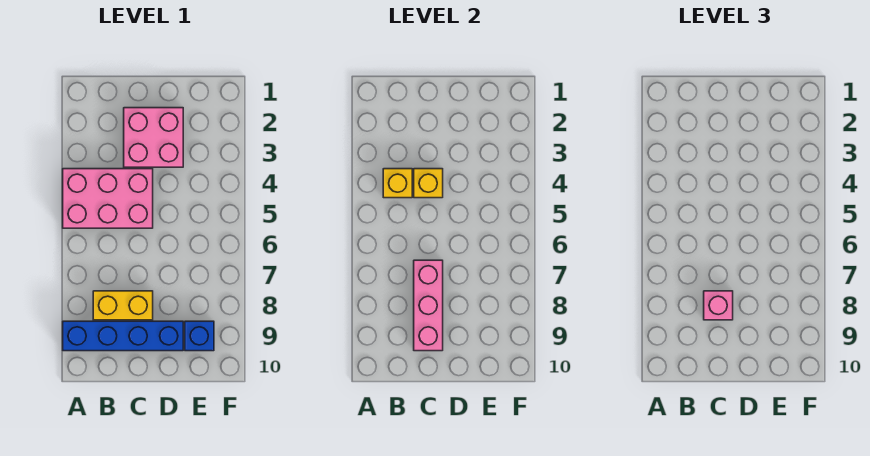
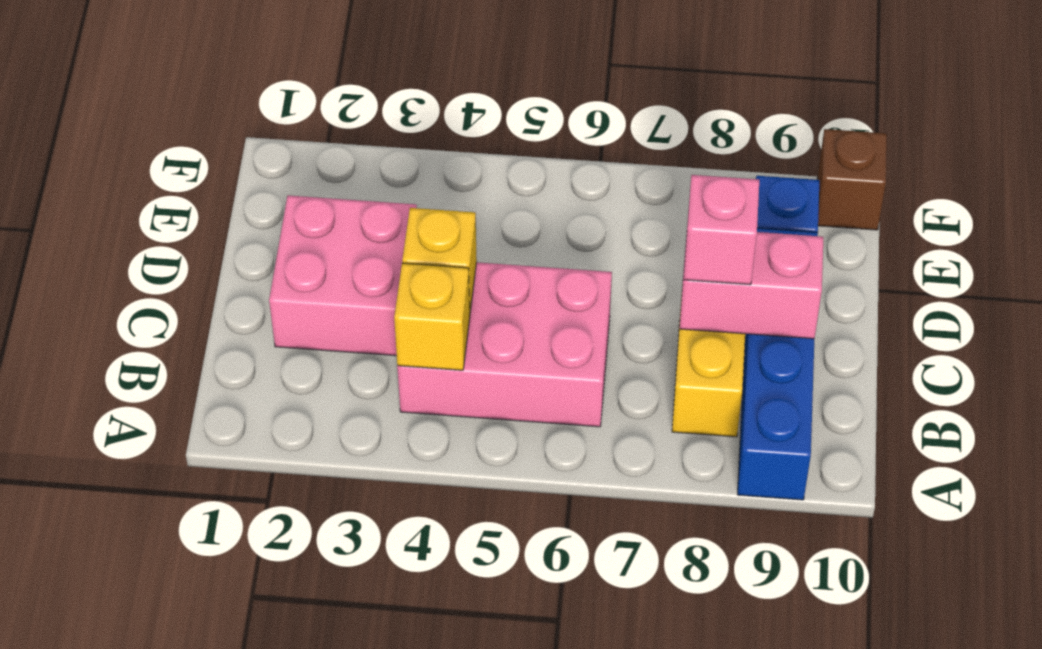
pink 2x3 brick [63,169,153,228] -> pink 2x3 brick turned to [397,262,612,427]
pink 1x3 brick [414,260,443,351] -> pink 1x2 brick [680,232,823,339]
none -> brown 1x1 brick [817,129,887,230]

